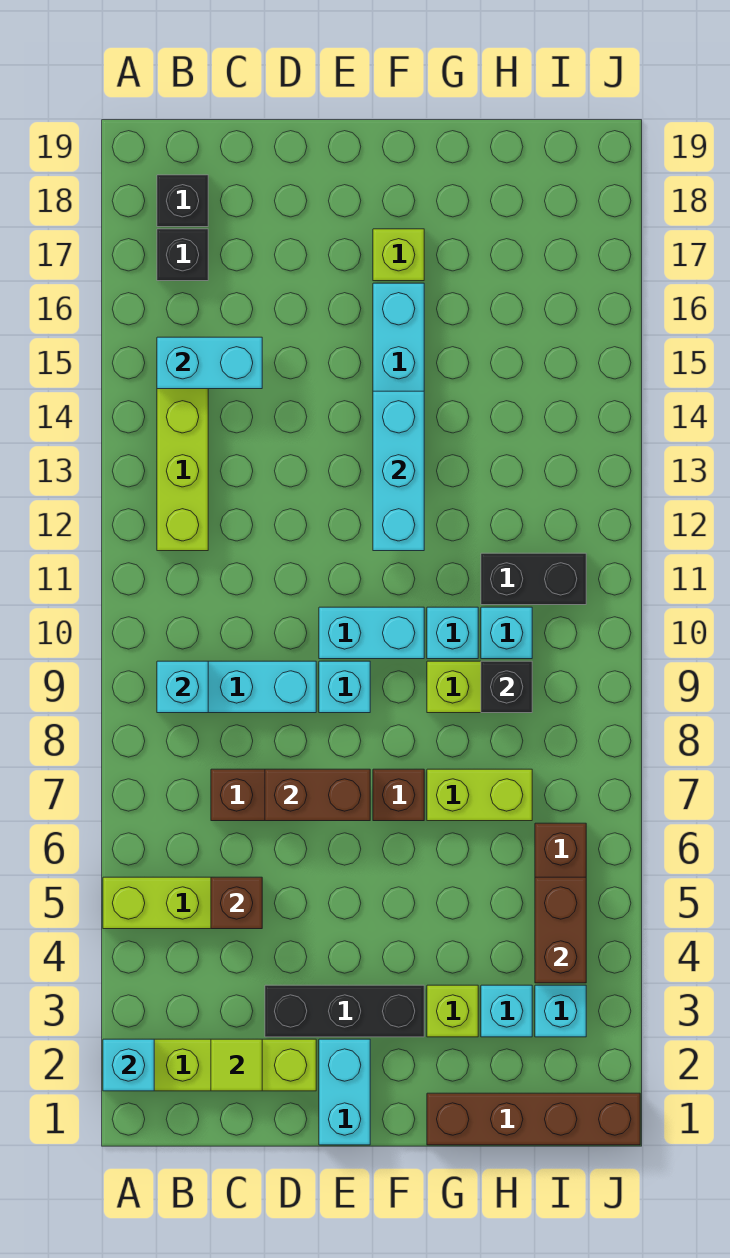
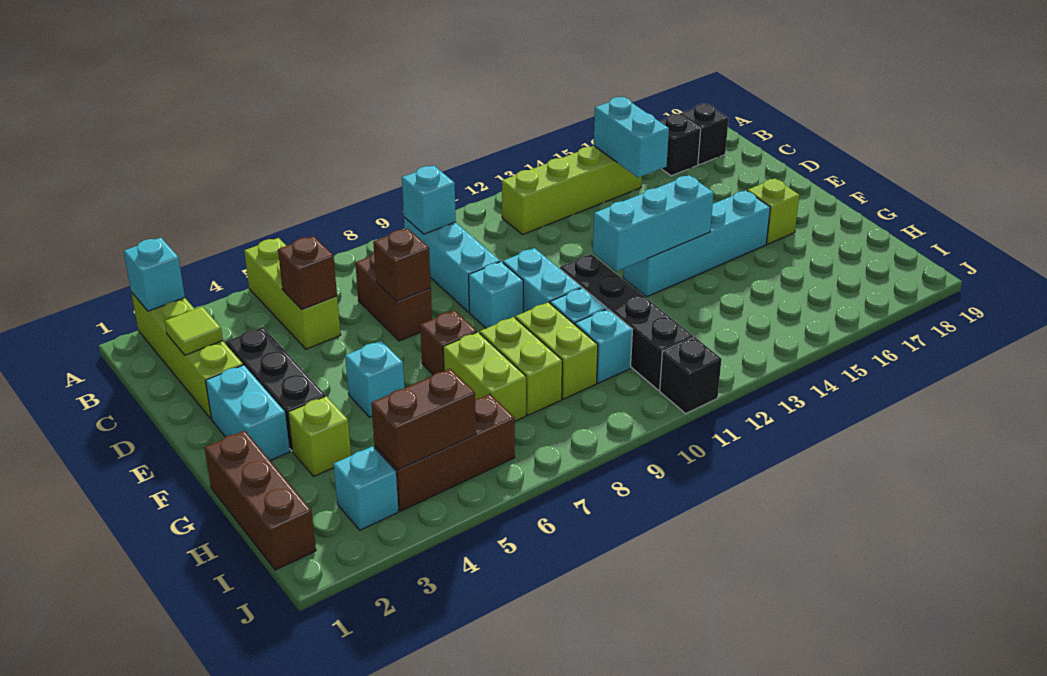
brown 1x2 brick [265,769,370,821] -> brown 1x1 brick [373,228,431,301]
cyan 1x2 brick [319,1039,370,1145] -> cyan 1x2 brick turned to [206,365,290,460]
brown 1x4 brick [427,1093,640,1145] -> brown 1x3 brick [204,430,316,570]
none -> lime 1x2 brick [480,317,562,415]
cyan 1x1 brick [481,985,532,1037] -> cyan 1x1 brick moved to [345,341,404,417]
black 1x1 brick [481,661,532,713] -> black 1x1 brick moved to [660,337,721,413]
black 1x2 brick [481,553,586,605] -> black 1x4 brick [560,254,693,390]

